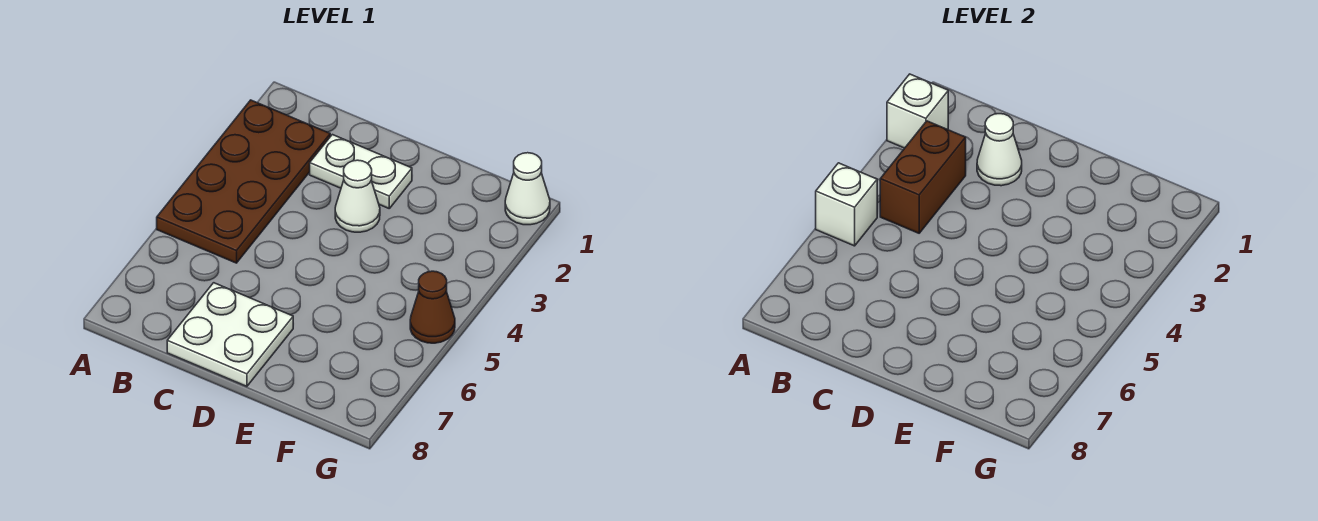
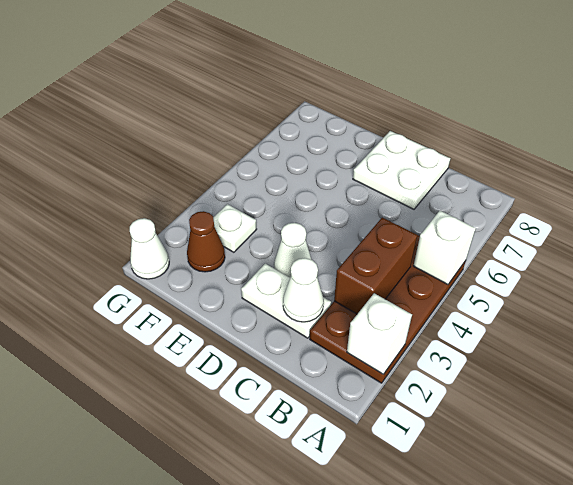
none -> white 1x1 plate [213,204,257,252]
brown 1x1 cone [410,271,455,343] -> brown 1x1 cone moved to [187,211,225,272]

